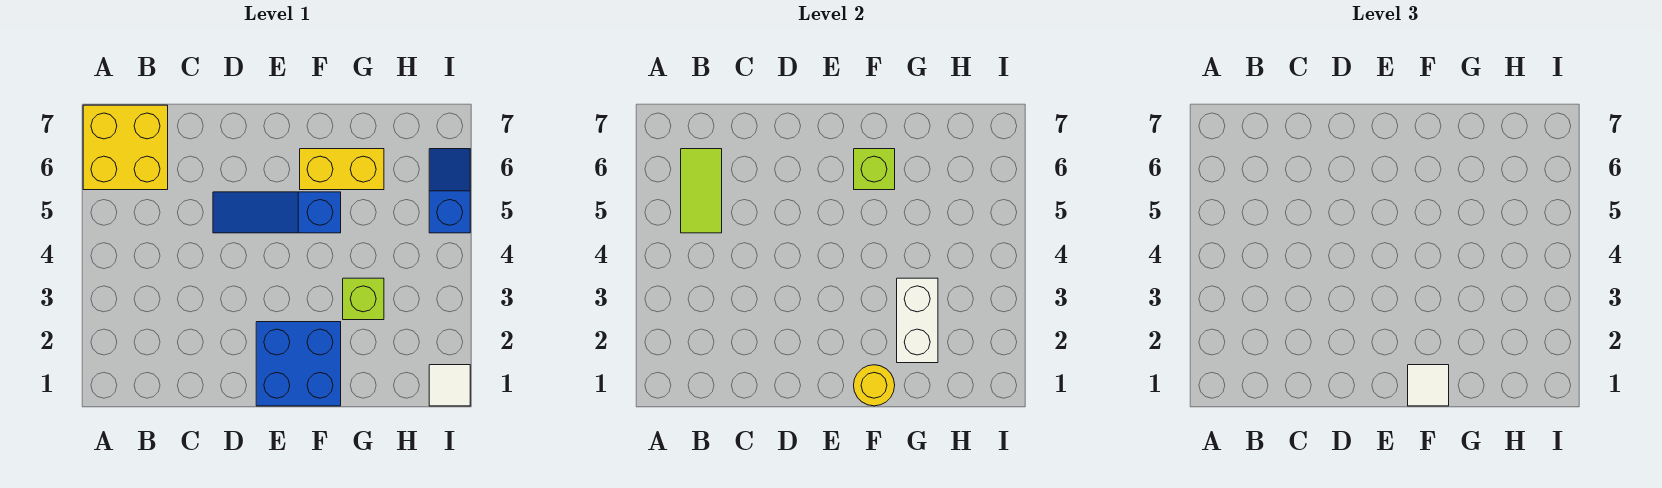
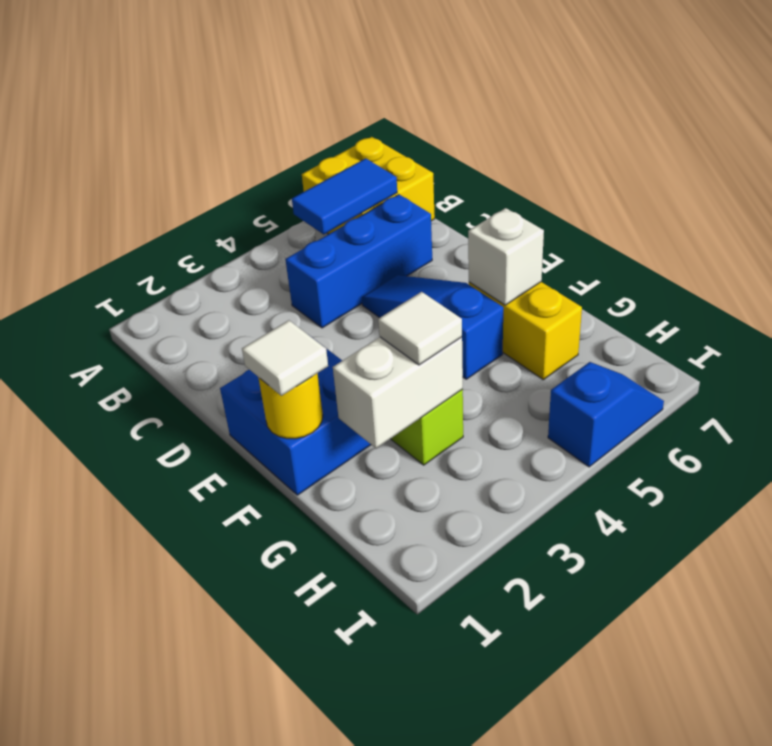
lime 1x2 tile [681,149,722,233] -> blue 1x2 tile [292,158,397,234]
none -> blue 1x3 brick [285,194,432,328]
lime 1x1 brick [854,149,895,190] -> white 1x1 brick [468,208,544,305]
white 1x1 tile [429,365,470,406] -> white 1x1 tile moved to [378,292,462,365]

